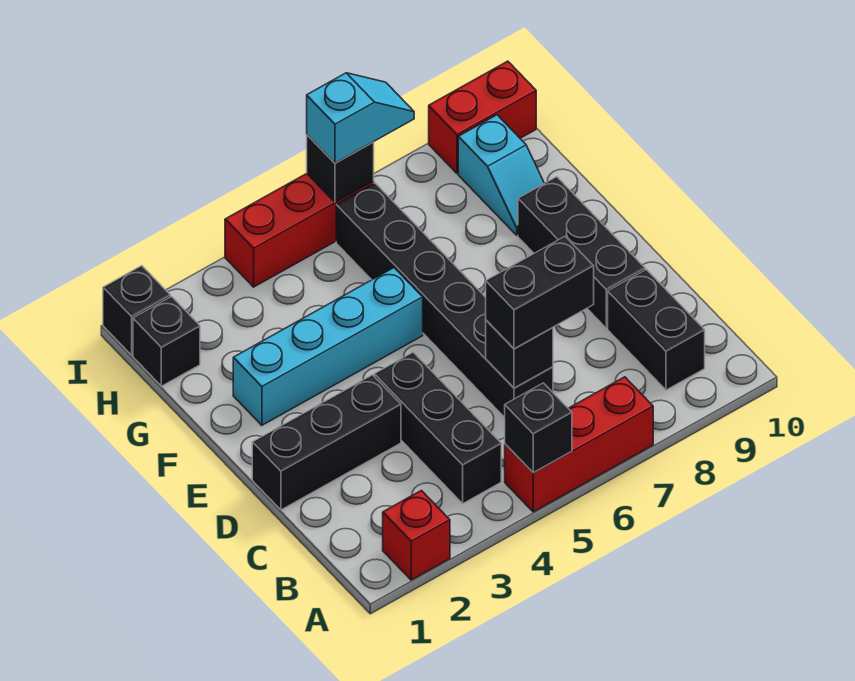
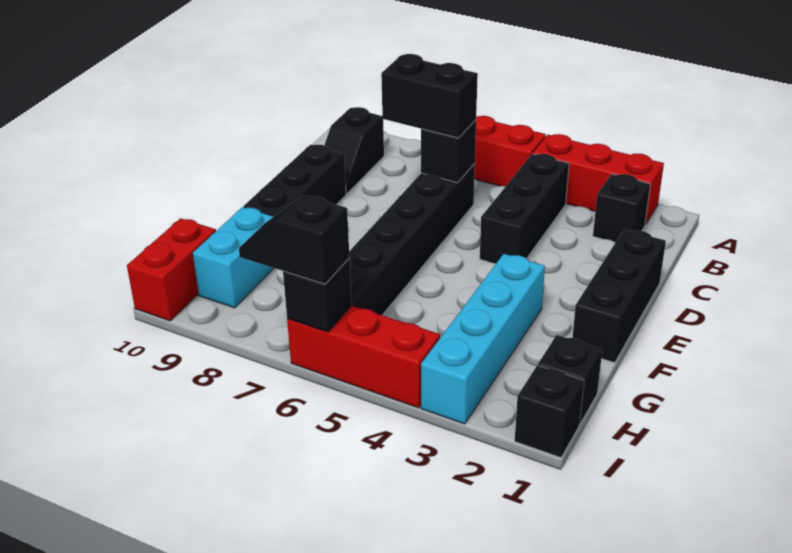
red 1x1 brick [383,490,450,580] -> red 1x3 brick [533,134,664,225]
black 1x1 brick [505,383,572,472] -> black 1x1 brick moved to [593,174,650,242]
black 1x2 brick [608,270,705,390] -> black 1x2 slope [324,107,384,194]
black 1x3 brick [252,375,401,510] -> black 1x3 brick turned to [572,229,666,363]
cyan 1x4 brick [233,268,423,425] -> cyan 1x4 brick turned to [421,254,545,424]
cyan 1x2 slope [458,115,544,235] -> cyan 1x2 brick [193,207,274,308]
cyan 1x2 slope [307,73,414,163] -> black 1x2 slope [239,195,349,284]
red 1x2 brick [429,61,536,173] -> red 1x2 brick turned to [127,218,216,321]

